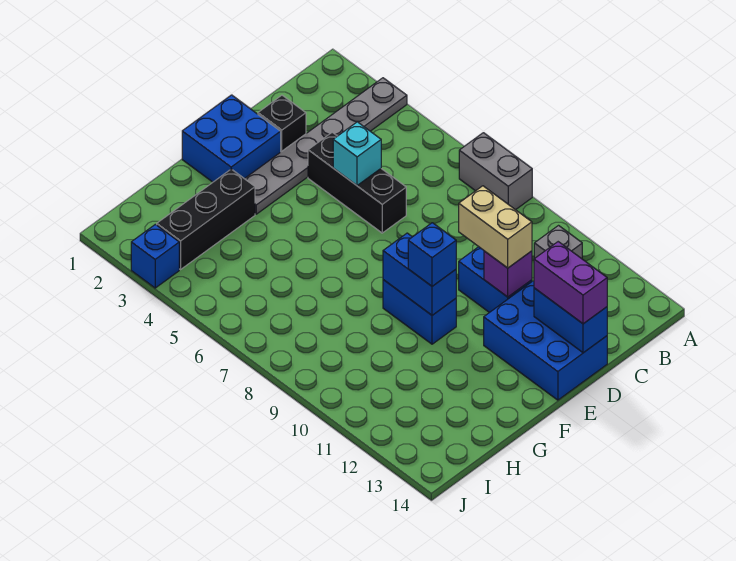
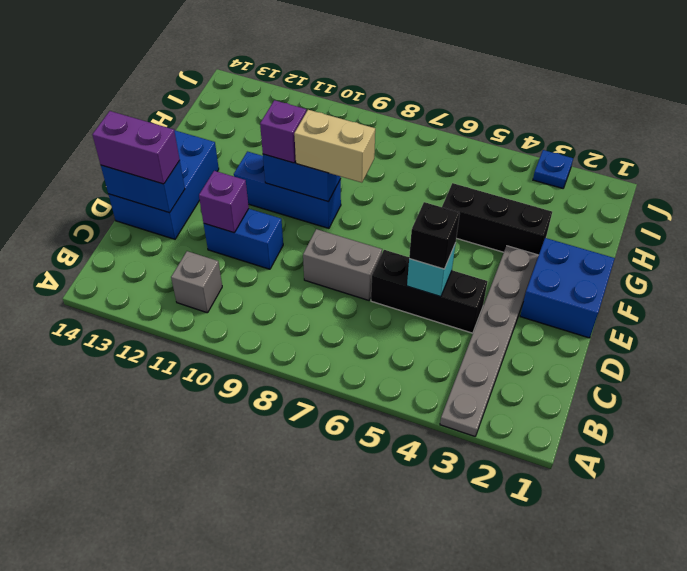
grey 1x2 brick [459,133,532,210] -> grey 1x2 brick moved to [303,229,382,300]
black 1x1 brick [258,95,306,152] -> black 1x1 brick moved to [409,202,460,269]
tan 1x2 brick [459,186,532,268] -> tan 1x2 brick moved to [294,110,375,183]
blue 2x3 brick [484,281,607,400] -> blue 2x3 brick turned to [108,130,219,239]
blue 1x2 brick [383,280,456,344] -> blue 1x3 brick [234,152,341,228]
blue 1x1 brick [408,223,456,286] -> purple 1x1 brick [260,100,306,163]
black 1x3 brick [157,169,255,270] -> black 1x3 brick turned to [442,183,552,255]
blue 1x1 brick [131,224,179,288] -> blue 1x1 plate [533,150,573,188]

